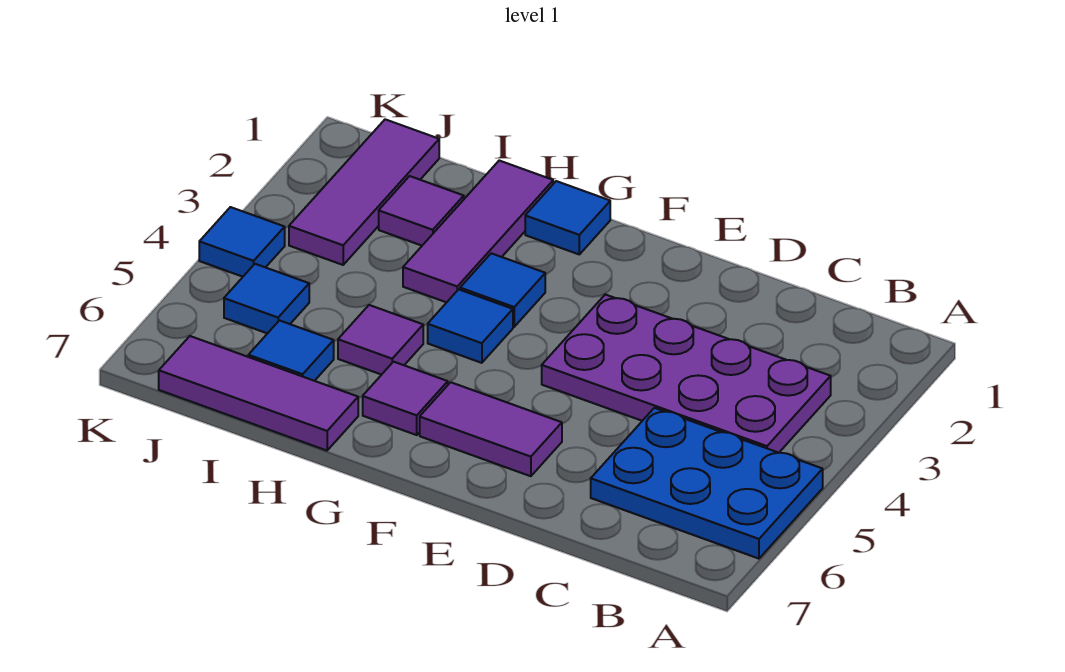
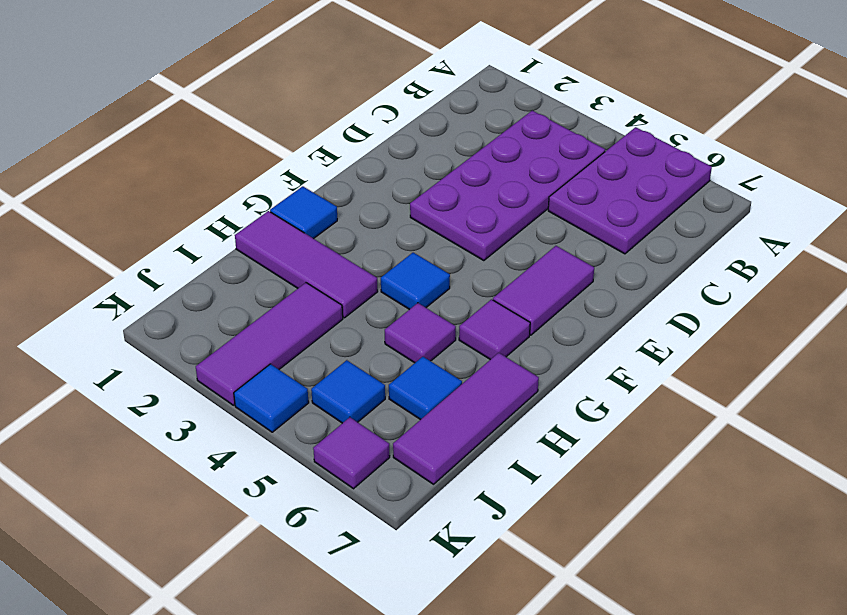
blue 2x3 plate [591,408,823,559] -> purple 2x3 plate [548,127,712,254]
blue 1x1 tile [460,253,545,327] -> none
purple 1x1 tile [379,176,464,246] -> purple 1x1 tile moved to [313,417,390,489]
purple 1x3 tile [289,119,439,265] -> purple 1x3 tile turned to [196,283,343,405]

